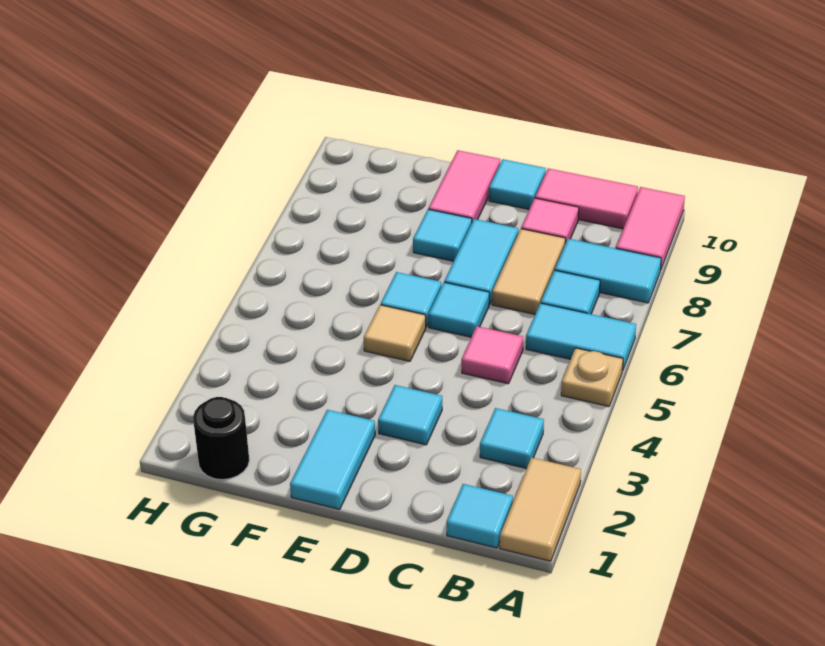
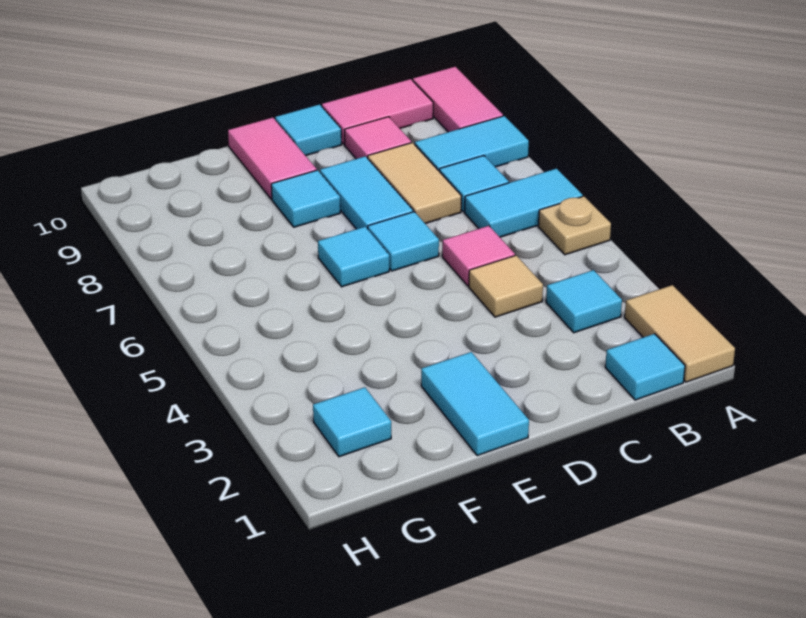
cyan 1x1 tile [378,385,442,445] -> cyan 1x1 tile moved to [313,387,391,457]
tan 1x1 tile [364,305,426,361] -> tan 1x1 tile moved to [469,255,543,317]
black 1x1 round brick [193,397,249,480] -> none

